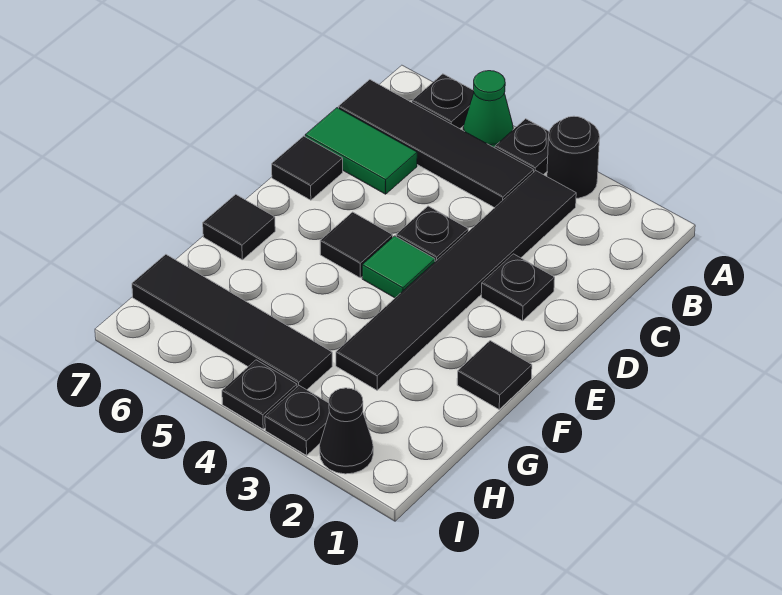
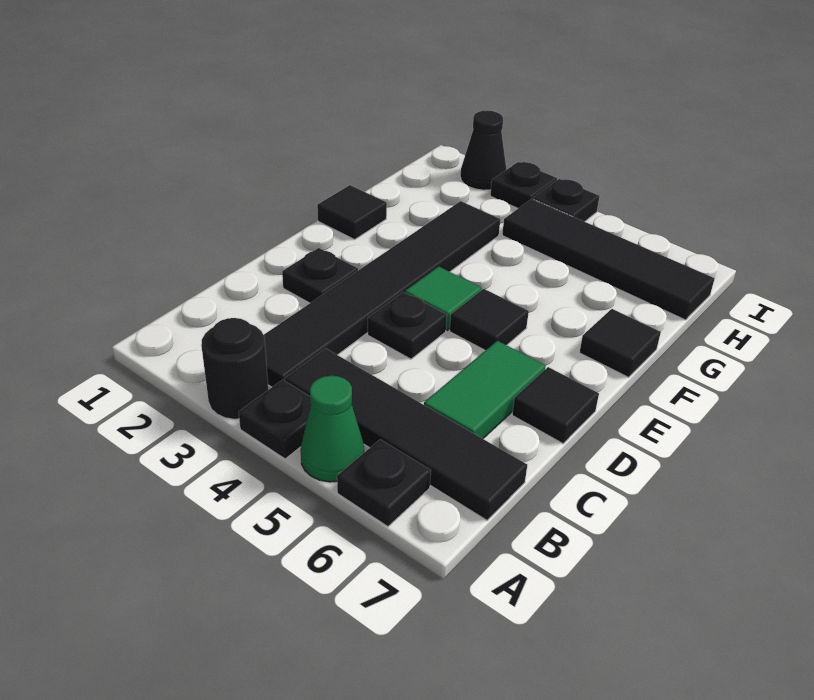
green 1x2 tile [305,108,417,194] -> green 1x2 tile turned to [424,341,545,439]

